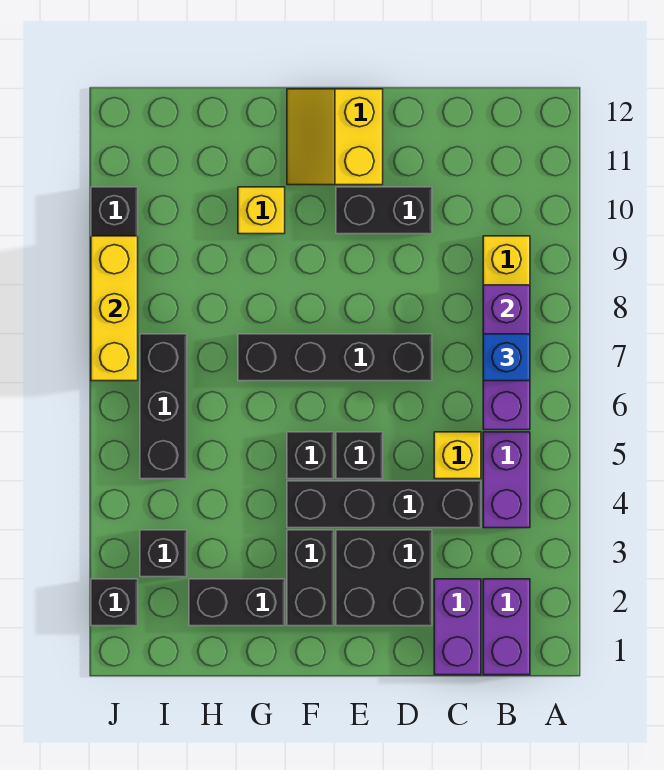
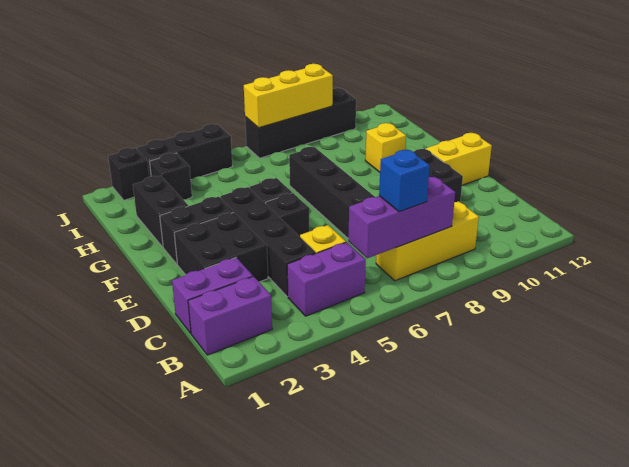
black 1x3 brick [140,334,187,479] -> black 1x3 brick moved to [137,124,233,180]

